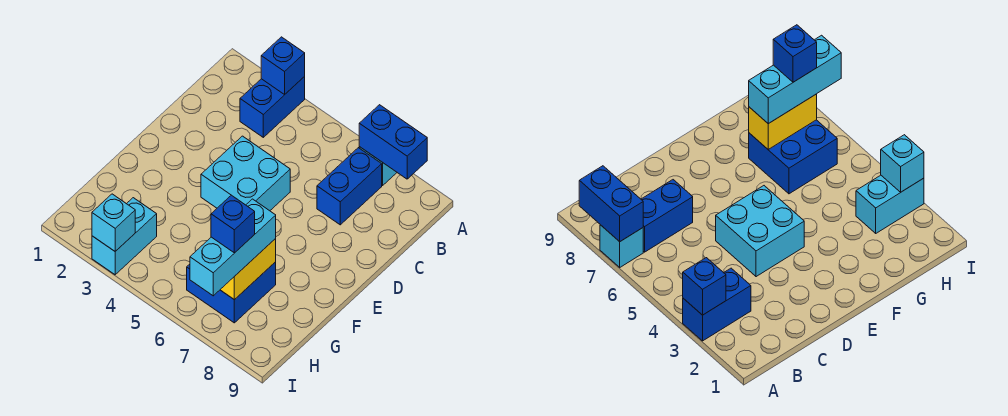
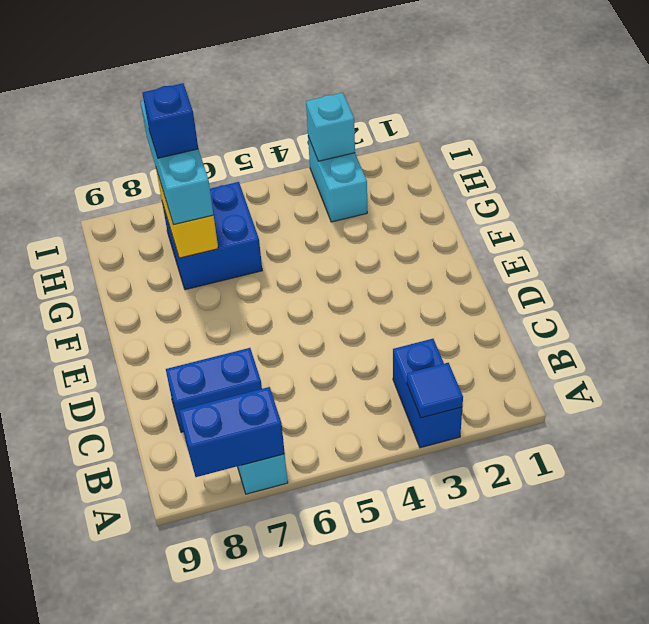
blue 1x1 brick [261,37,305,95] -> blue 1x1 tile [407,363,463,418]
blue 1x2 brick [317,148,382,225] -> blue 1x2 brick turned to [166,348,262,432]
cyan 2x2 brick [201,136,290,211] -> none

